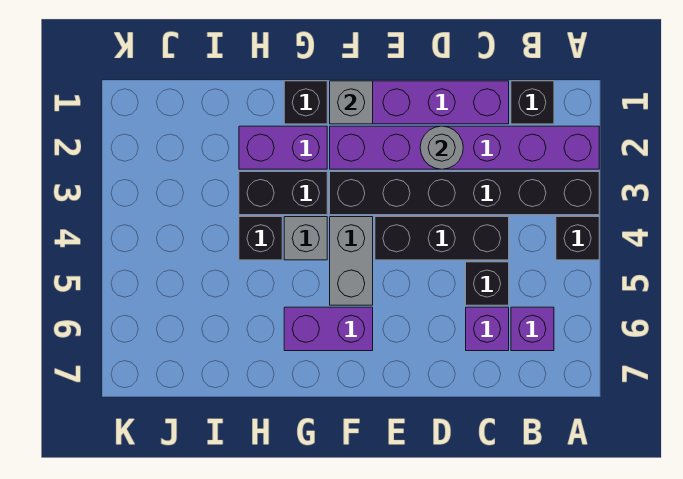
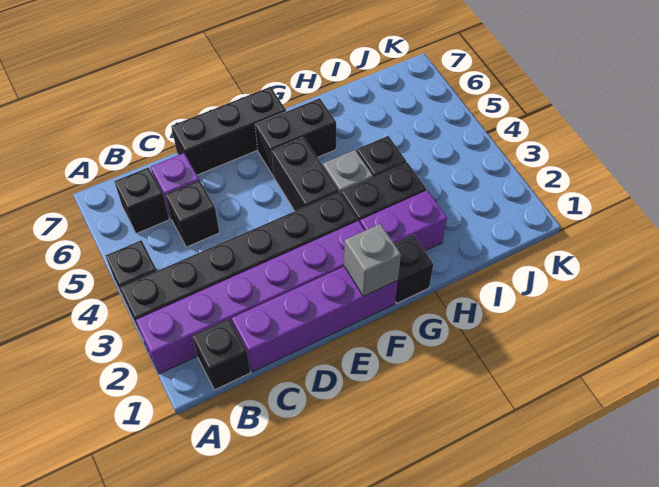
purple 1x1 brick [511,307,554,351] -> black 1x1 brick [114,167,169,234]
black 1x3 brick [375,217,509,260] -> black 1x3 brick moved to [171,87,286,175]
grey 1x1 round brick [420,126,463,169] -> none
grey 1x2 brick [330,217,373,305] -> black 1x2 brick [272,137,339,211]
purple 1x2 brick [284,307,373,351] -> black 1x2 brick [255,98,336,176]

